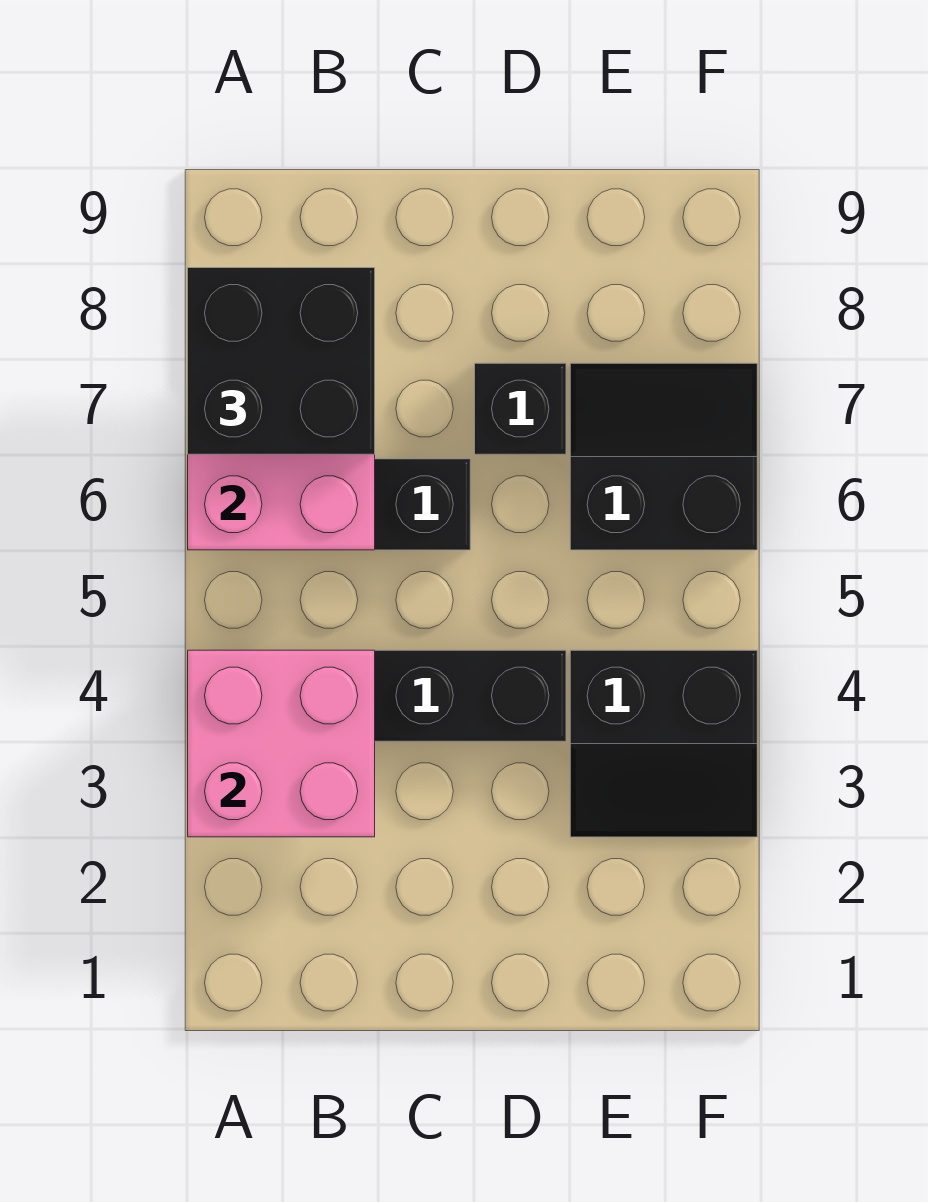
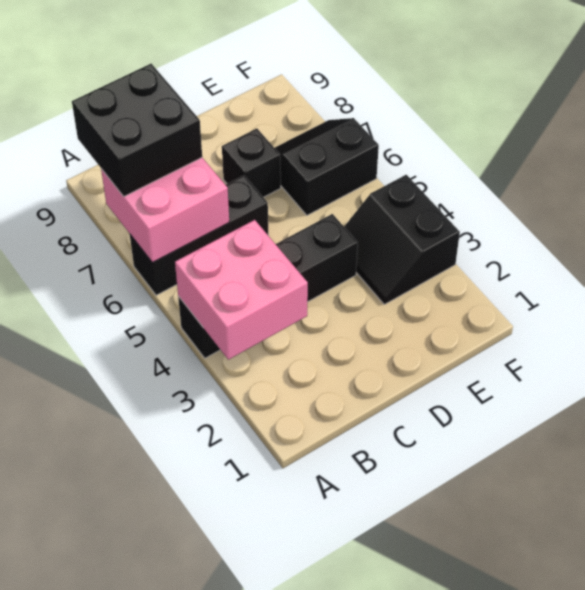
black 2x2 slope [570,650,757,837] -> black 2x2 slope turned to [344,175,460,304]

